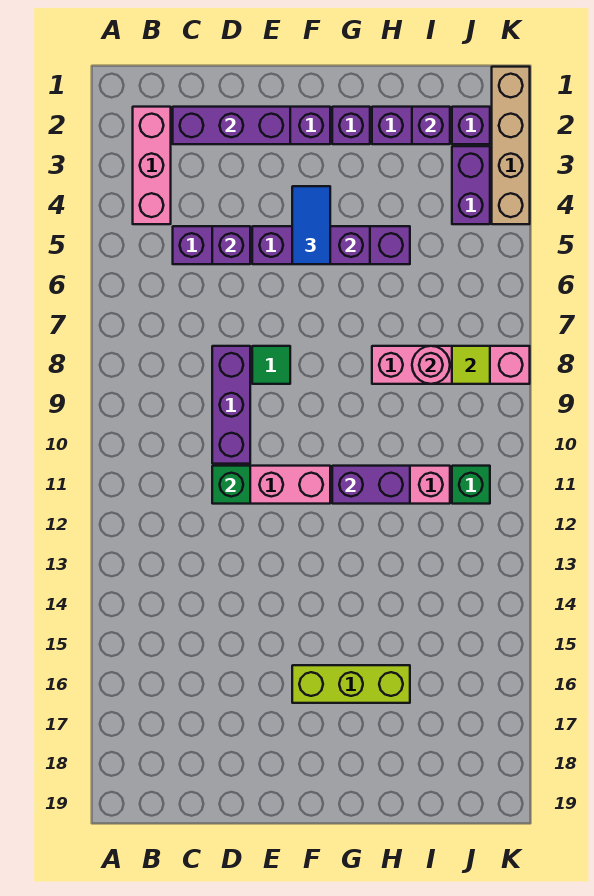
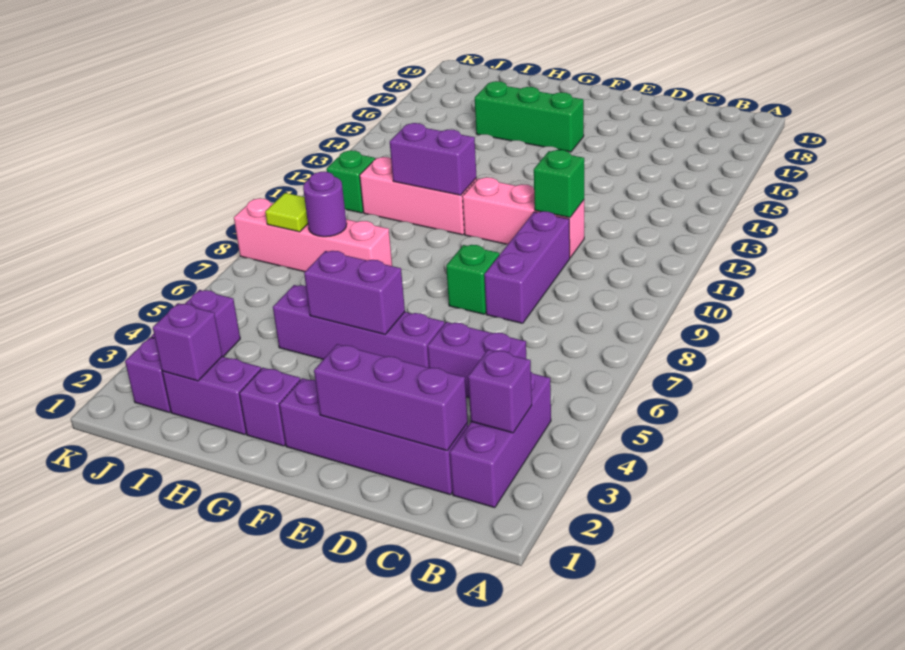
pink 1x3 brick [133,107,171,224] -> purple 1x3 brick [450,372,551,508]
purple 1x1 brick [212,226,250,264] -> purple 1x1 brick moved to [468,350,532,433]
green 1x1 tile [252,346,290,384] -> green 1x1 brick [446,245,499,314]
blue 1x2 tile [292,186,330,264] -> none
lime 1x3 brick [292,665,410,703] -> green 1x3 brick [475,81,584,152]
pink 1x1 round brick [412,346,450,384] -> purple 1x1 round brick [303,172,347,237]
tan 1x4 brick [492,67,530,224] -> none

